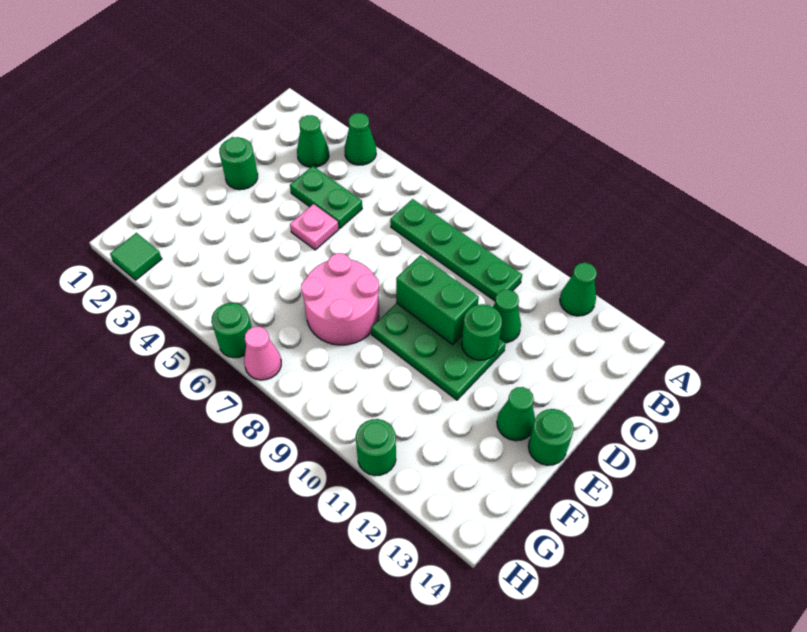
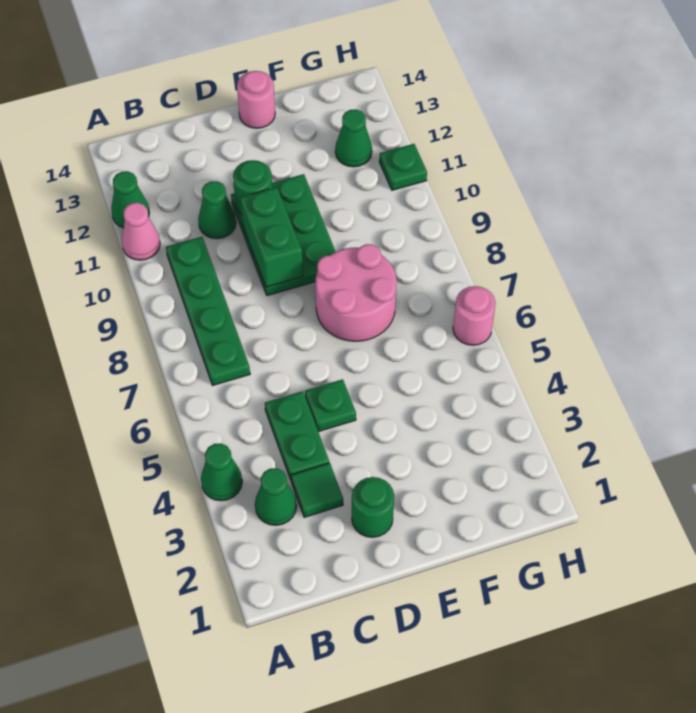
pink 1x1 plate [290,204,339,250] -> green 1x1 plate [305,379,356,432]
green 1x1 cone [497,387,535,441] -> green 1x1 cone moved to [335,109,372,167]
green 1x1 round brick [528,409,574,465] -> pink 1x1 round brick [237,71,275,128]
green 1x1 tile [110,233,162,280] -> green 1x1 tile moved to [291,463,343,518]
green 1x1 round brick [211,303,252,358] -> pink 1x1 round brick [453,286,496,345]
pink 1x1 cone [244,327,281,380] -> pink 1x1 cone moved to [122,203,160,260]
green 1x1 round brick [356,419,396,475] -> green 1x1 plate [379,144,427,190]

